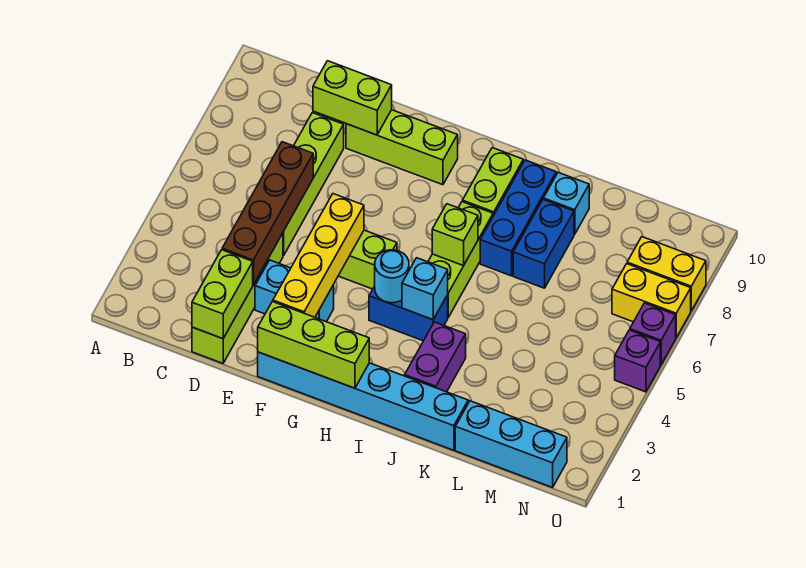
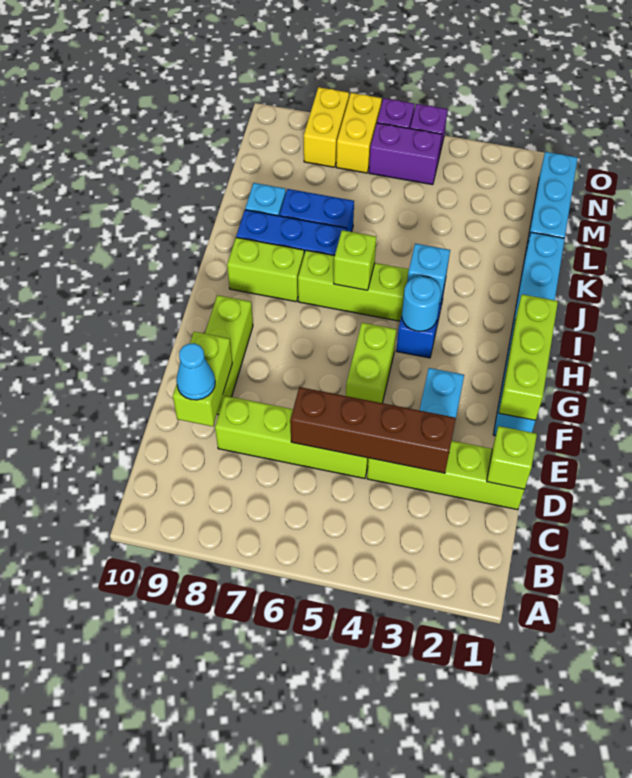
lime 1x2 brick [192,250,253,339] -> lime 1x1 brick [487,426,537,489]
none -> cyan 1x1 cone [176,343,215,400]
yellow 1x4 brick [273,194,364,317] -> none
purple 1x2 brick [405,322,466,392] -> purple 1x2 brick moved to [369,123,442,185]

